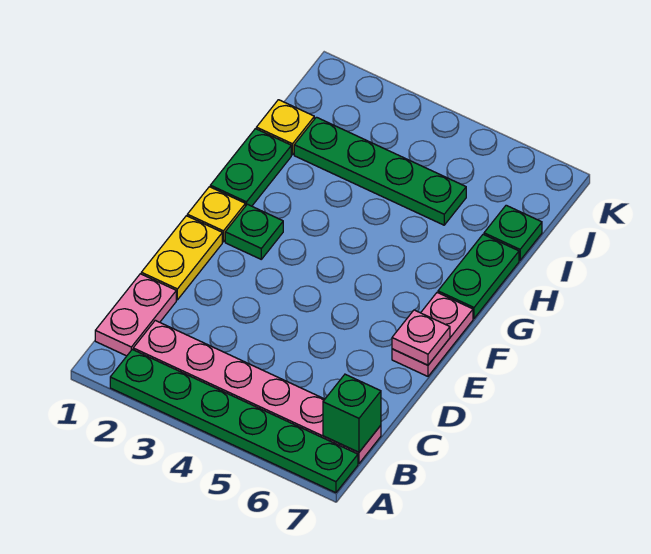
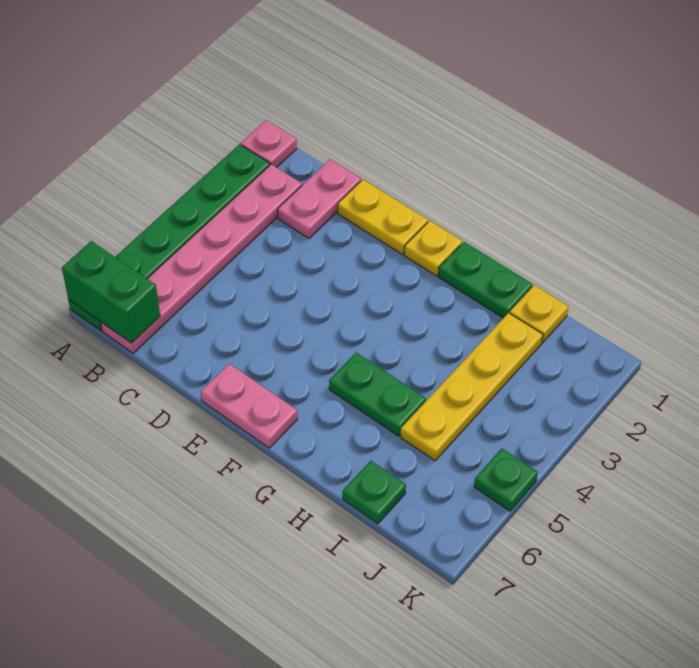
pink 1x2 plate [95,274,176,356] -> pink 1x2 plate turned to [278,159,361,238]
green 1x1 brick [323,374,381,452] -> green 1x2 brick [62,241,160,343]
pink 1x1 plate [392,310,450,365] -> pink 1x1 plate moved to [241,120,297,167]
green 1x1 plate [225,204,283,259] -> green 1x1 plate moved to [474,448,538,511]
green 1x2 plate [438,234,519,318] -> green 1x2 plate moved to [329,352,426,436]
green 1x4 plate [294,117,466,225] -> yellow 1x4 plate [401,313,543,461]

